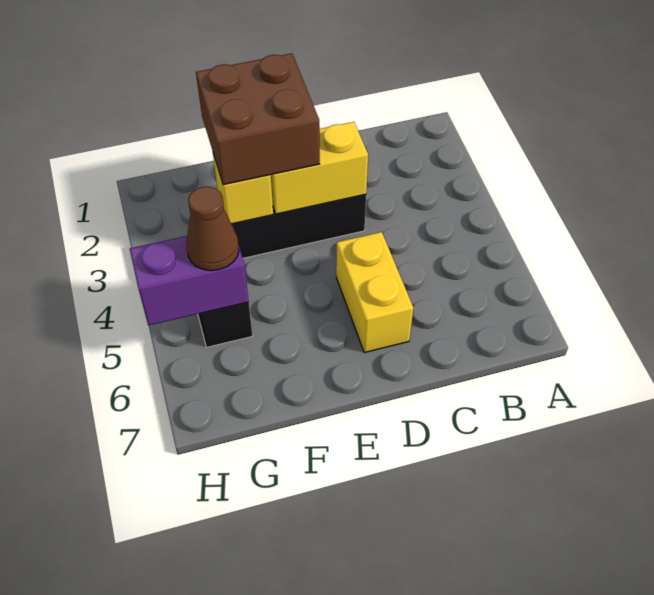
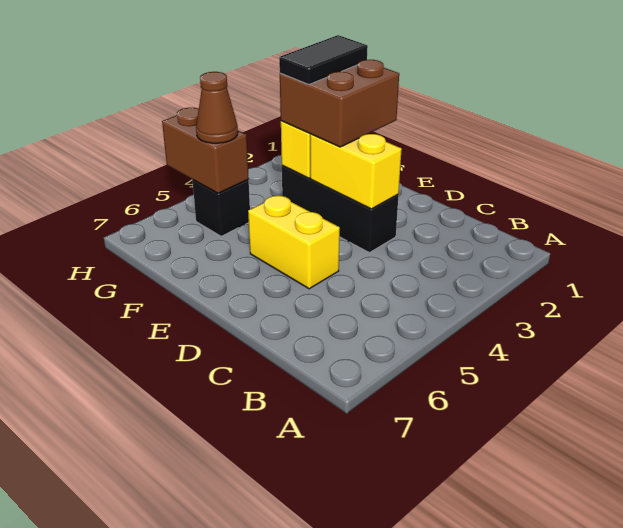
yellow 1x2 brick [336,232,413,353] -> yellow 1x2 brick turned to [248,196,340,289]
none -> black 1x2 tile [279,35,368,85]
purple 1x2 brick [130,226,249,326] -> brown 1x2 brick [162,108,249,193]

